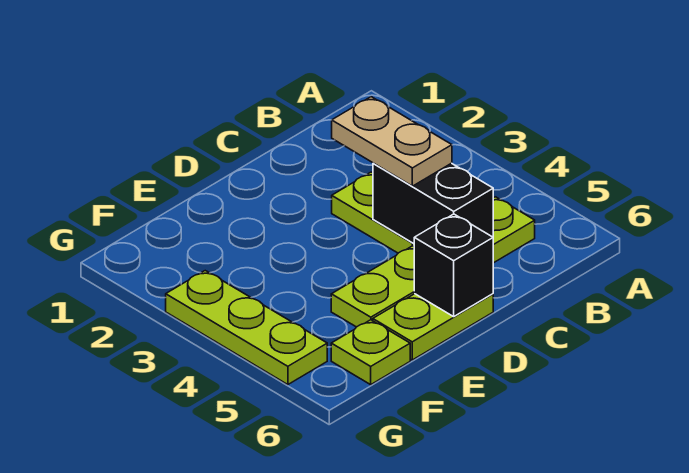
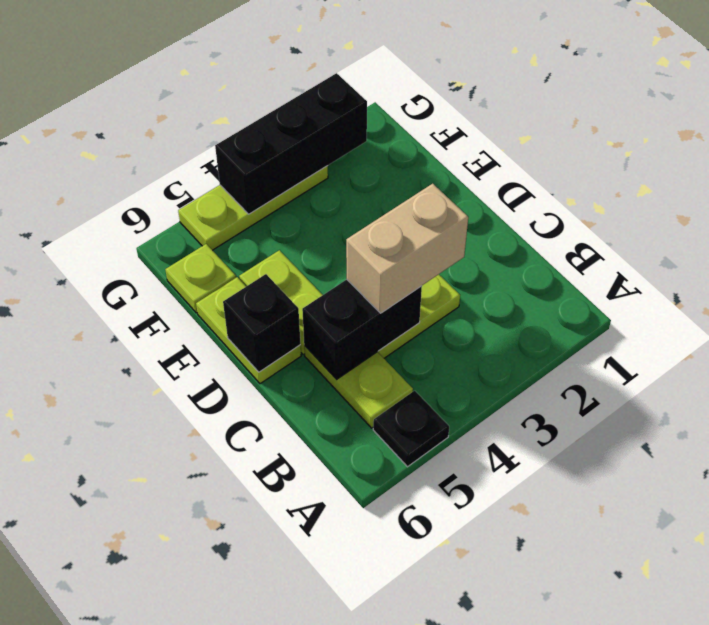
none -> black 1x1 plate [373,391,449,467]
tan 1x2 plate [332,97,452,186] -> tan 1x2 brick [346,184,468,313]
none -> black 1x3 brick [215,73,367,214]

